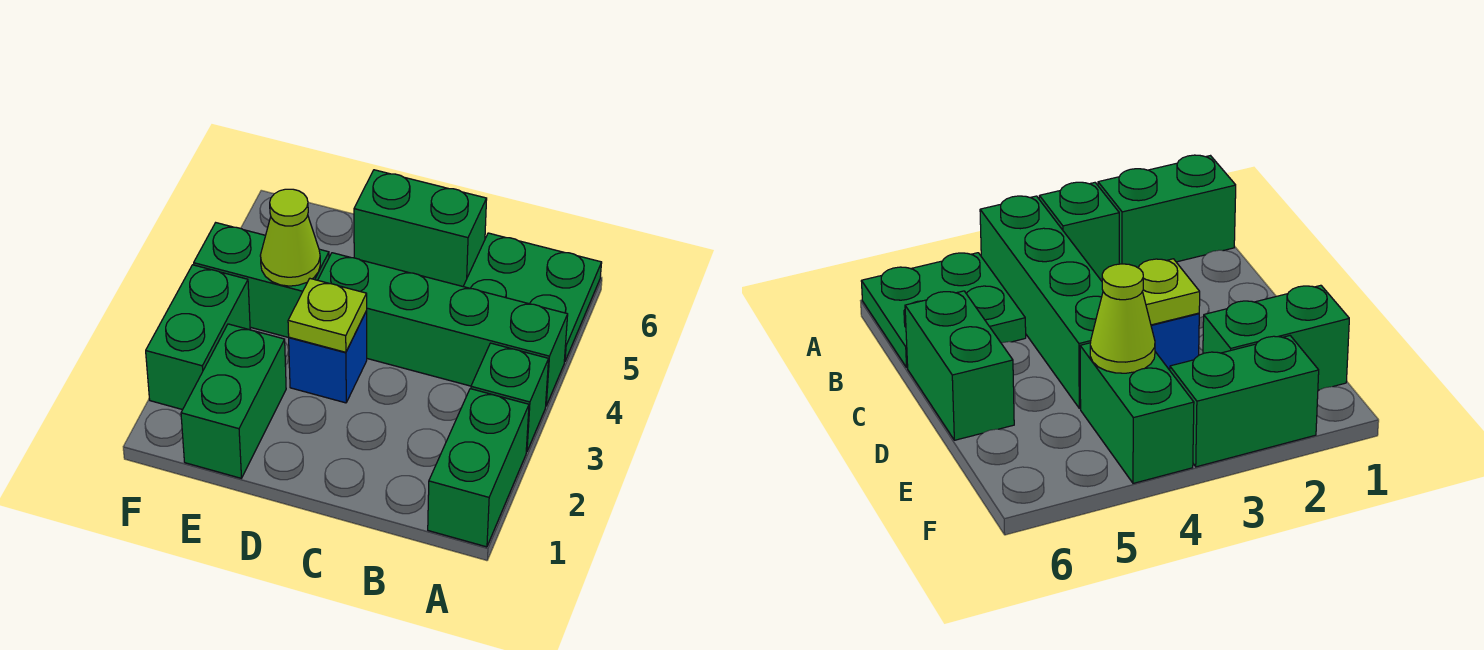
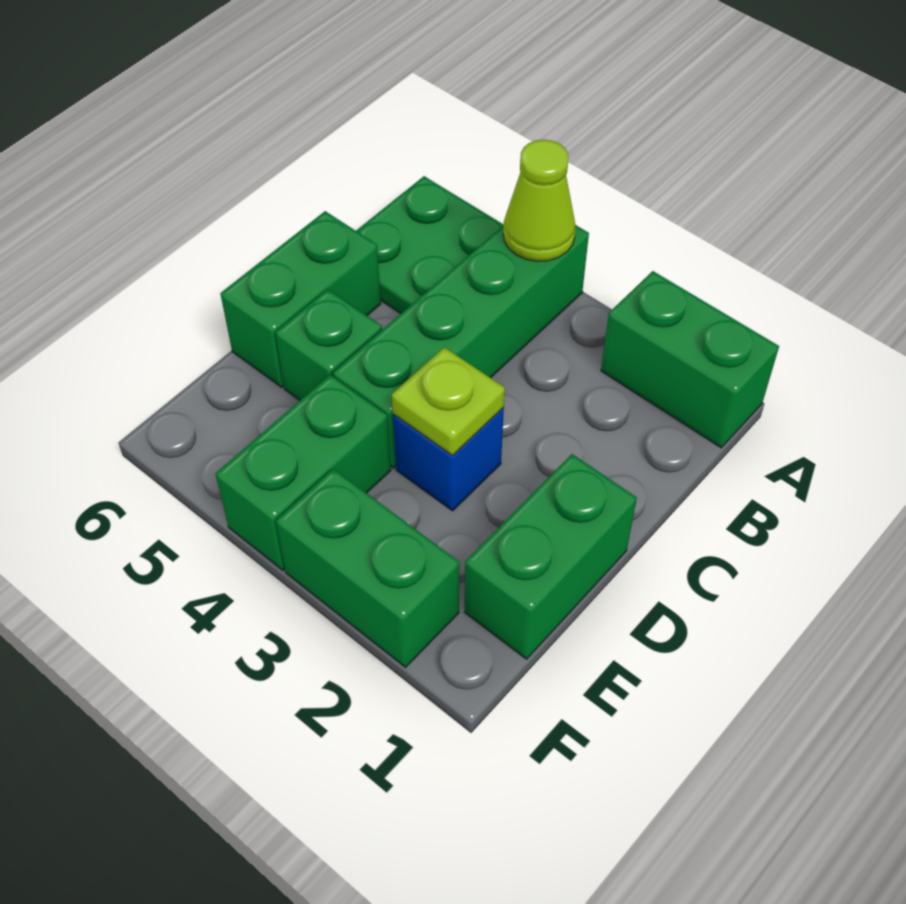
green 1x1 brick [471,343,549,452] -> green 1x1 brick moved to [276,289,382,400]
green 1x2 brick [181,324,286,478] -> green 1x2 brick turned to [465,454,637,659]
lime 1x1 cone [260,189,320,286] -> lime 1x1 cone moved to [503,140,576,261]

